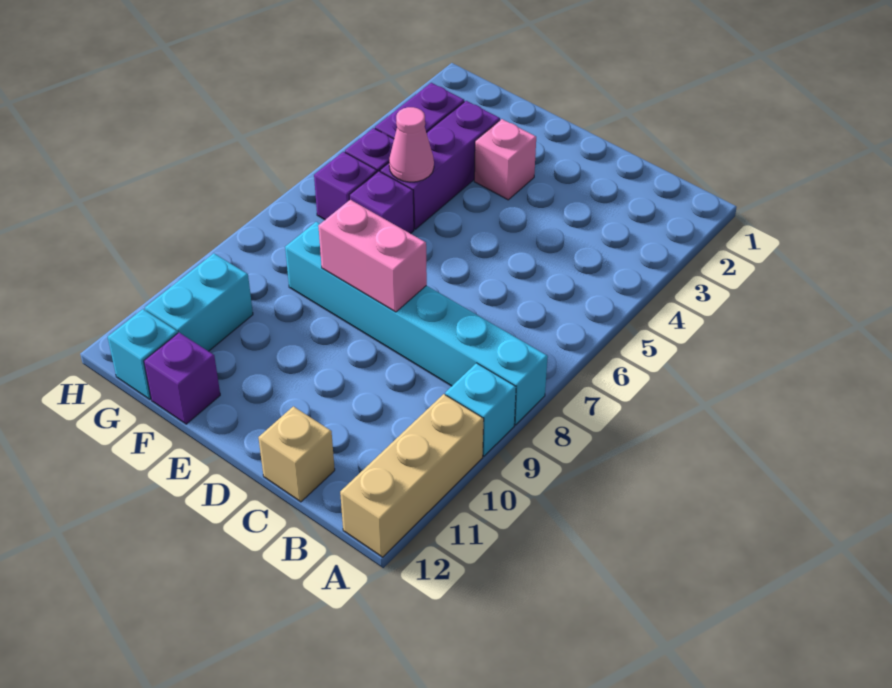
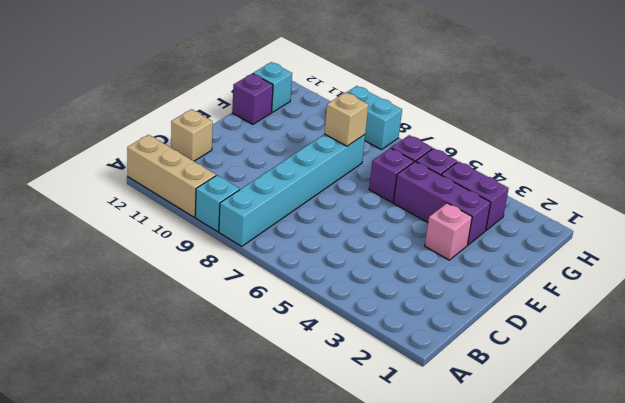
pink 1x2 brick [318,200,427,312] -> none
pink 1x1 cone [389,107,434,182] -> none
none -> tan 1x1 brick [324,92,368,146]
cyan 1x2 brick [145,253,253,351] -> cyan 1x2 brick moved to [346,86,402,150]

